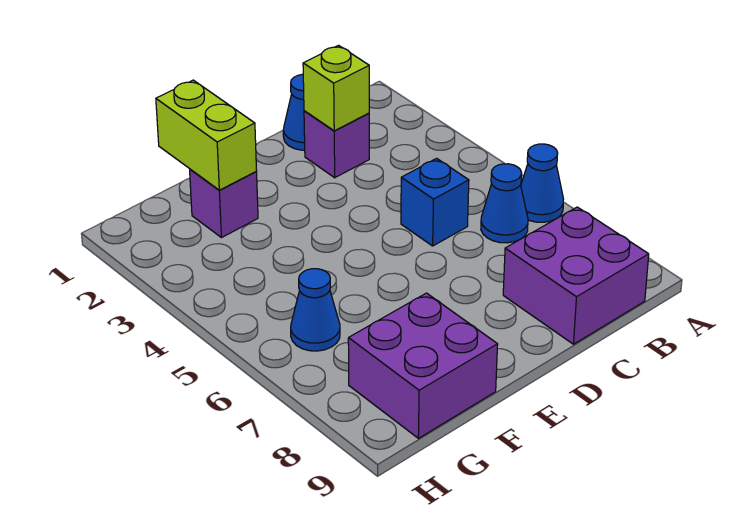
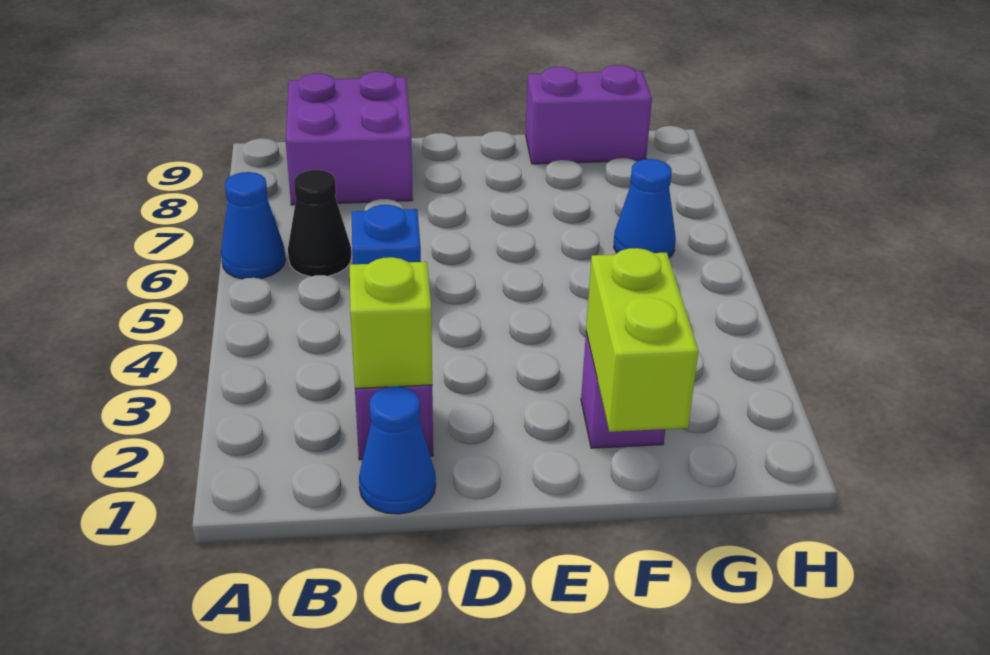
blue 1x1 cone [481,164,528,243] -> black 1x1 cone [288,170,352,277]
purple 2x2 brick [348,293,498,438] -> purple 1x2 brick [526,65,652,164]

